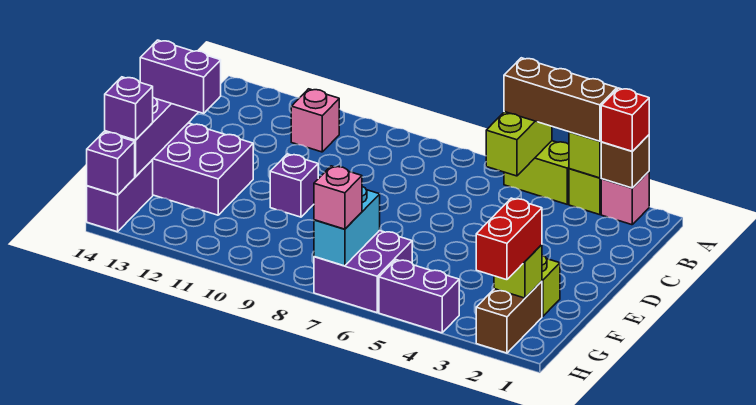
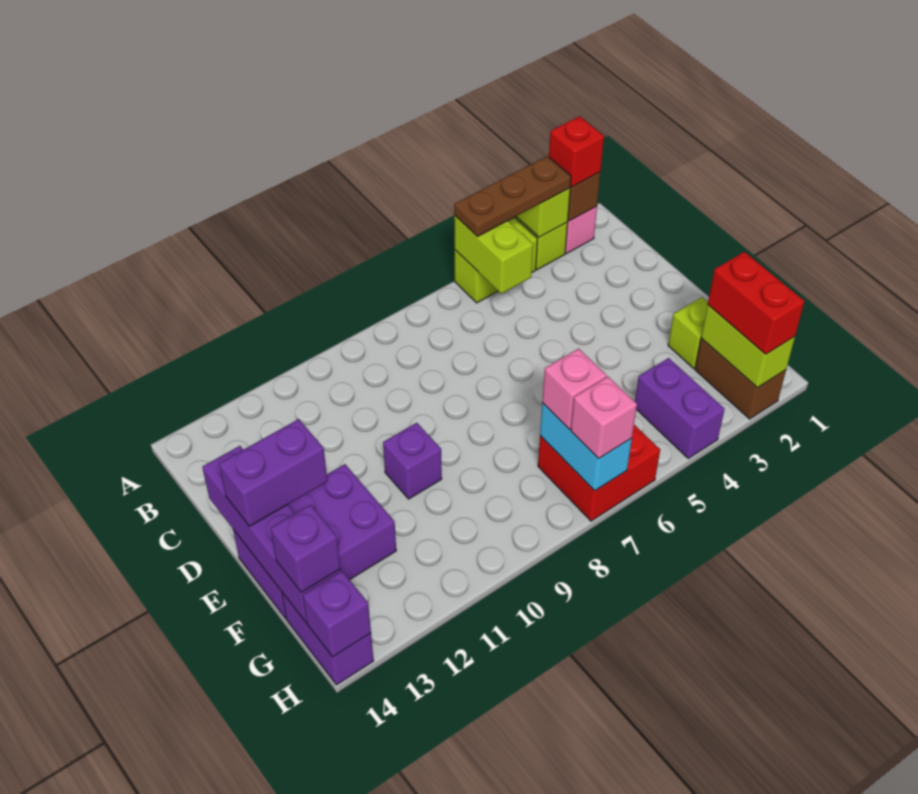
brown 1x3 brick [504,58,617,141] -> brown 1x3 plate [454,156,571,237]
pink 1x1 brick [291,89,339,152] -> pink 1x1 brick moved to [542,349,607,429]
lime 1x1 brick [494,245,542,298] -> lime 1x2 brick [701,305,795,387]
purple 2x2 brick [314,230,412,313] -> red 2x2 brick [538,425,660,521]
purple 1x2 brick [379,260,459,333] -> purple 1x2 brick turned to [635,358,725,458]

